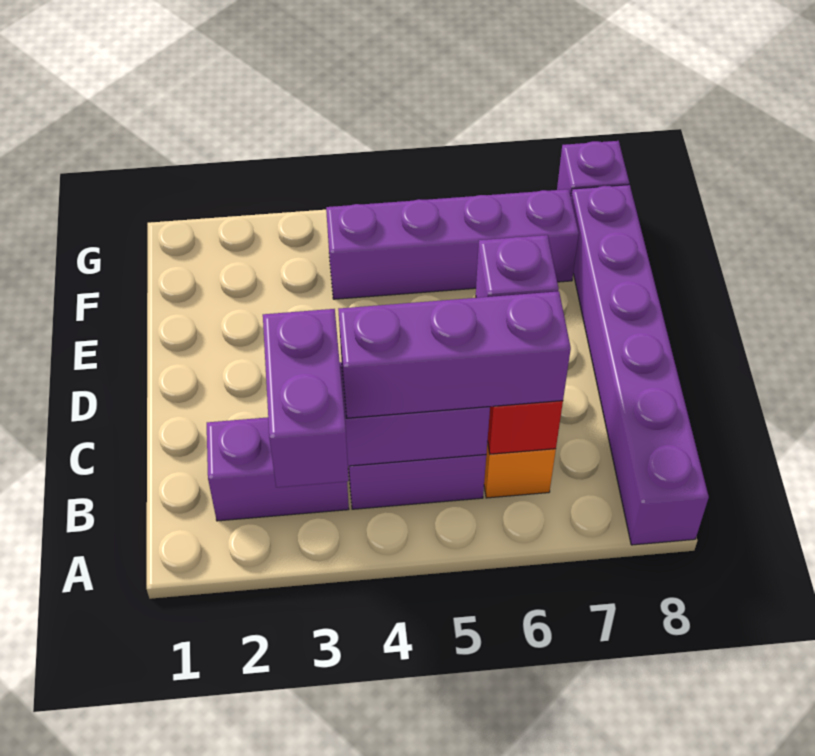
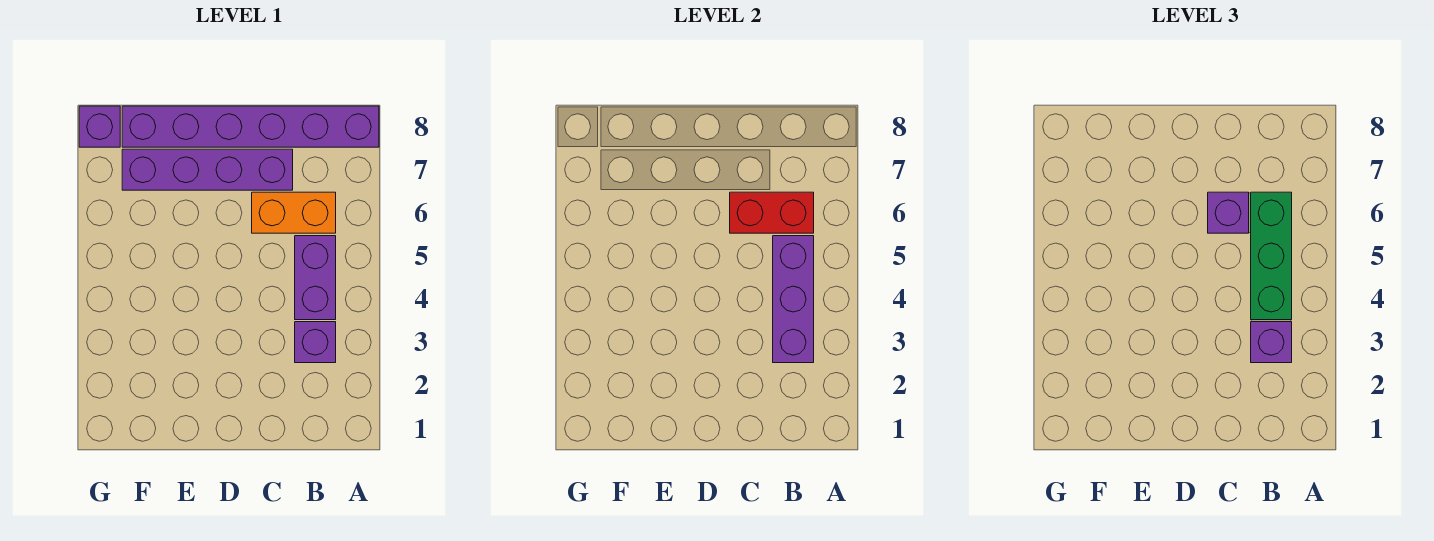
purple 1x2 brick [263,309,349,487] -> purple 1x1 brick [1251,322,1292,363]
purple 1x2 brick [207,417,349,521] -> purple 1x1 brick [295,322,336,363]
purple 1x3 brick [338,291,571,418] -> green 1x3 brick [1251,192,1292,320]
purple 1x4 brick [326,189,579,299] -> purple 1x4 brick turned to [122,149,293,190]

